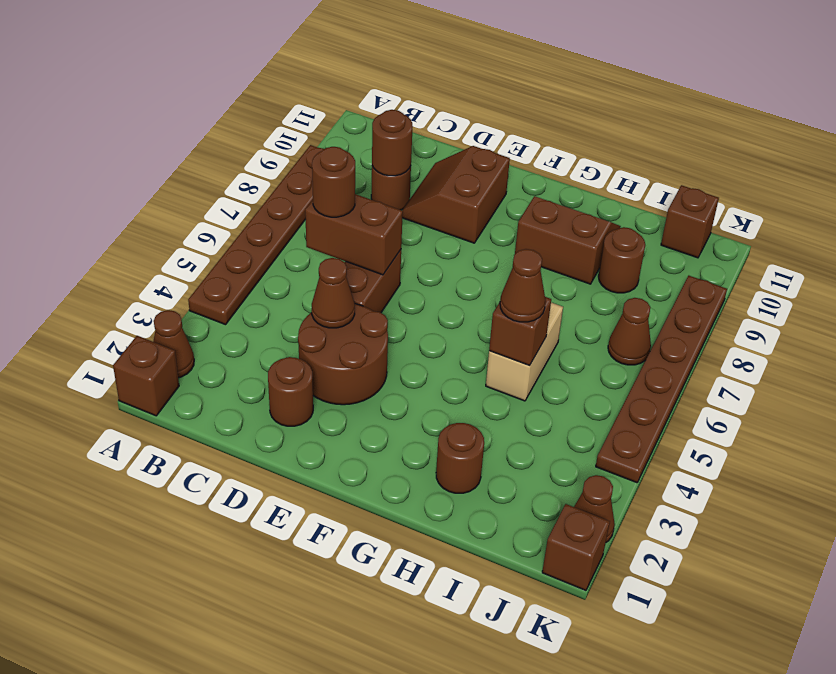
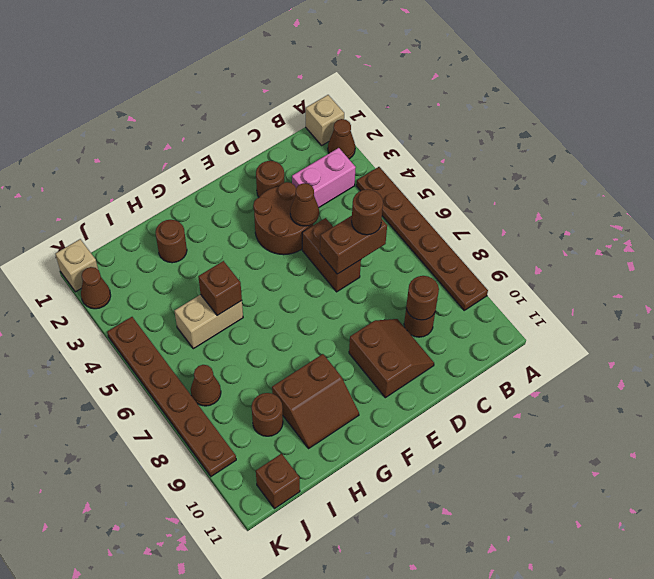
brown 1x1 brick [113,336,179,416] -> tan 1x1 brick [306,95,344,145]
none -> pink 1x2 brick [292,148,356,207]
tan 1x2 brick [486,302,563,401] -> tan 1x2 brick turned to [174,294,243,349]
brown 1x1 cone [500,249,545,322] -> none
brown 1x1 brick [542,504,610,590] -> tan 1x1 brick [55,239,98,292]

